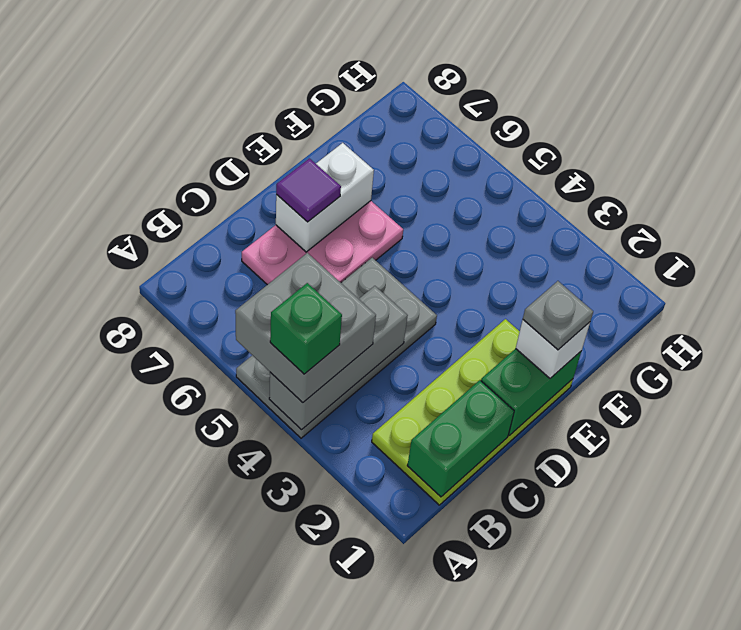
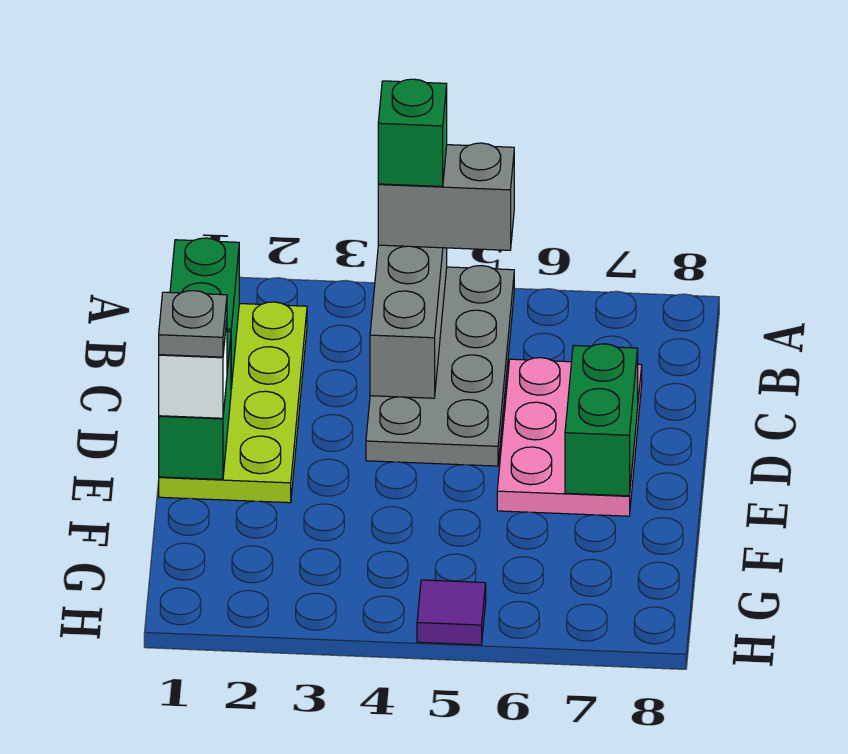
grey 2x2 brick [235,253,376,403] -> grey 1x2 brick [378,143,514,250]
white 1x2 brick [276,143,374,252] -> green 1x2 brick [565,344,638,496]
purple 1x1 tile [276,158,341,222] -> purple 1x1 tile moved to [417,580,486,645]

